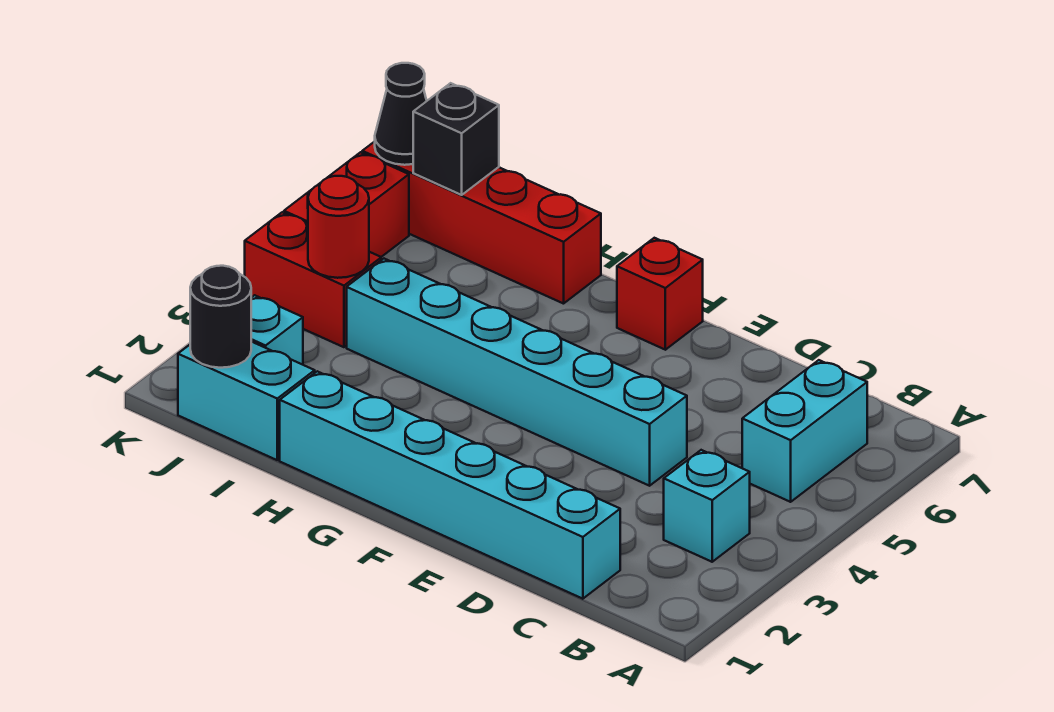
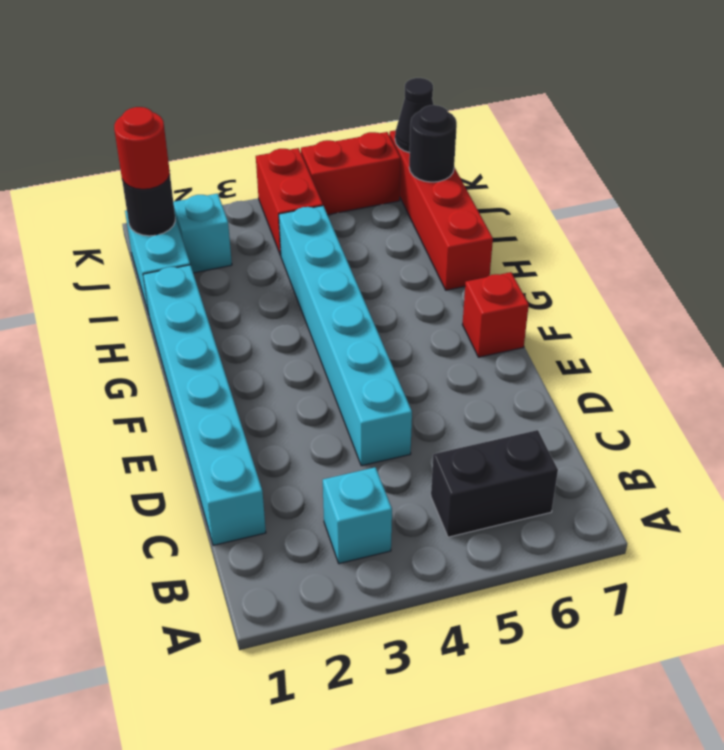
cyan 1x2 brick [742,360,867,502] -> black 1x2 brick [431,430,558,537]
red 1x1 round brick [308,176,369,278] -> red 1x1 round brick moved to [114,107,170,189]
black 1x1 brick [413,83,499,195] -> black 1x1 round brick [409,105,457,182]

